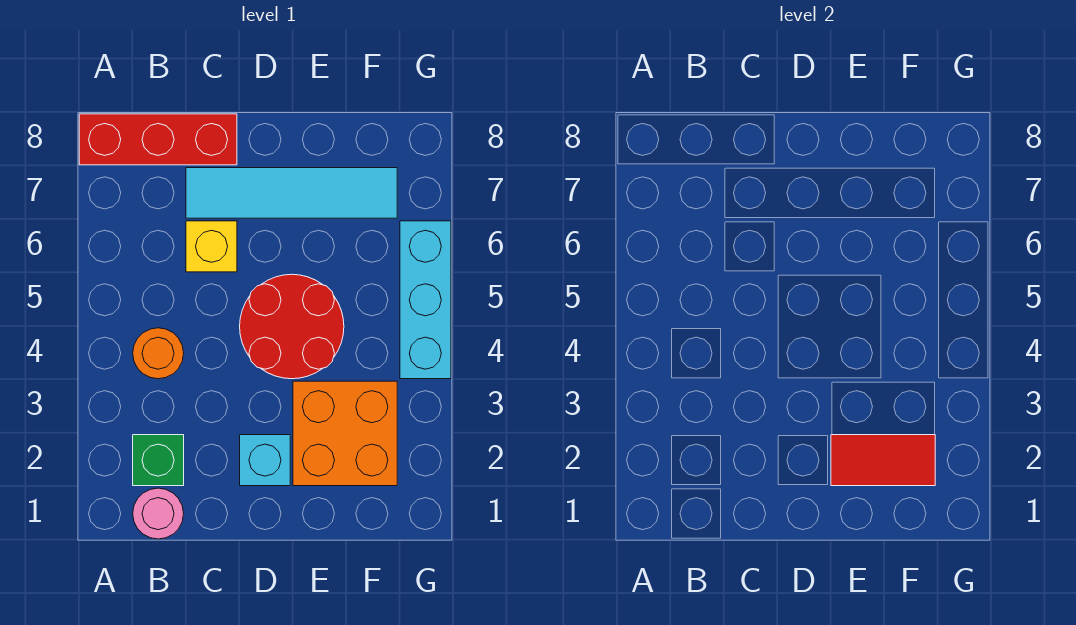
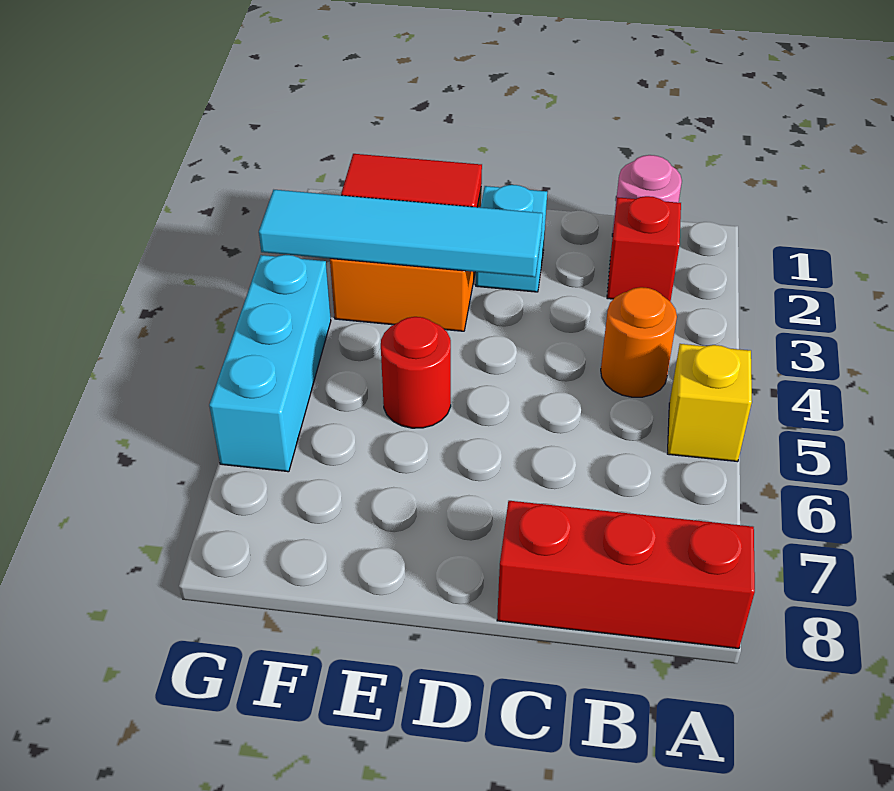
green 1x1 brick [133,435,184,486] -> red 1x1 brick [607,196,681,302]
yellow 1x1 brick [186,221,237,272] -> yellow 1x1 brick moved to [667,344,752,462]
cyan 1x4 tile [186,168,397,218] -> cyan 1x4 tile moved to [259,190,543,277]
red 2x2 round brick [240,274,344,379] -> red 1x1 round brick [381,317,451,428]

